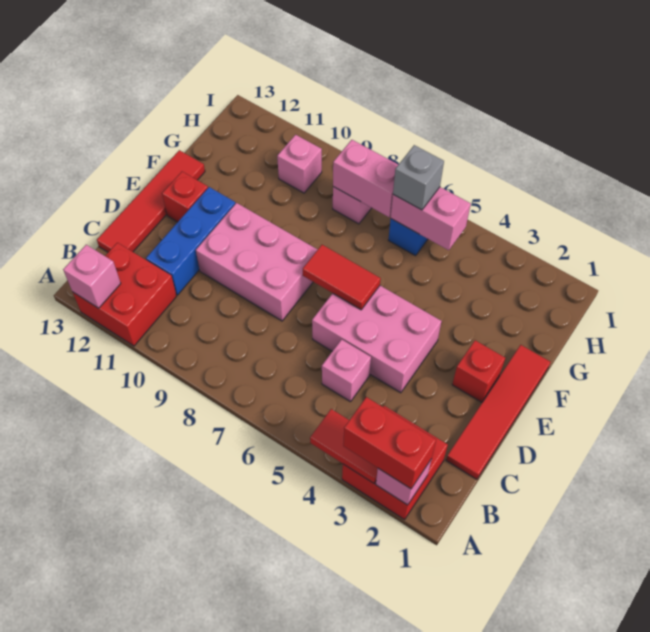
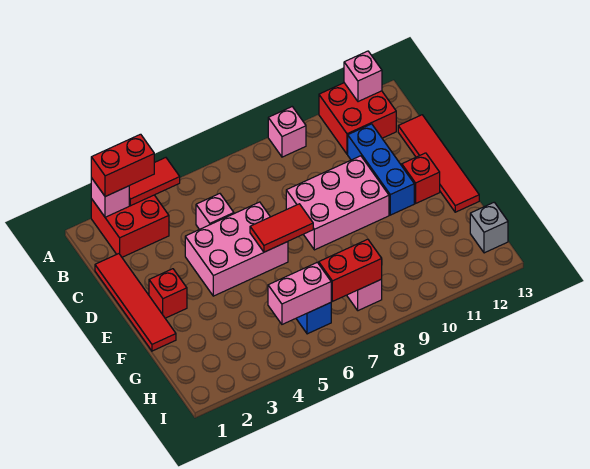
grey 1x1 brick [393,145,444,210] -> grey 1x1 brick moved to [470,202,508,253]
pink 1x2 brick [333,140,398,217] -> red 1x2 brick [319,239,382,301]
pink 1x1 brick [277,135,322,193] -> pink 1x1 brick moved to [268,107,306,157]

